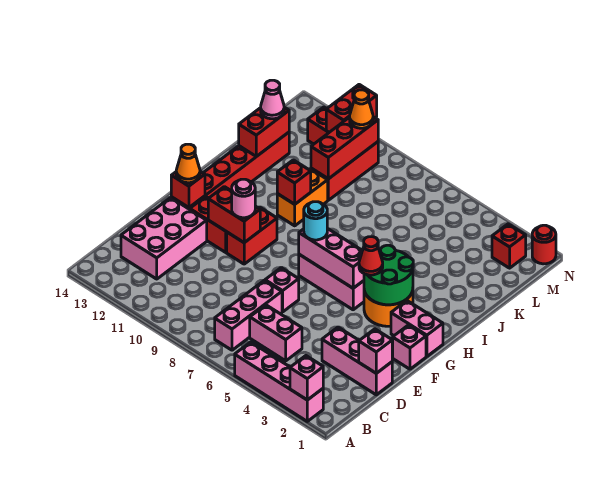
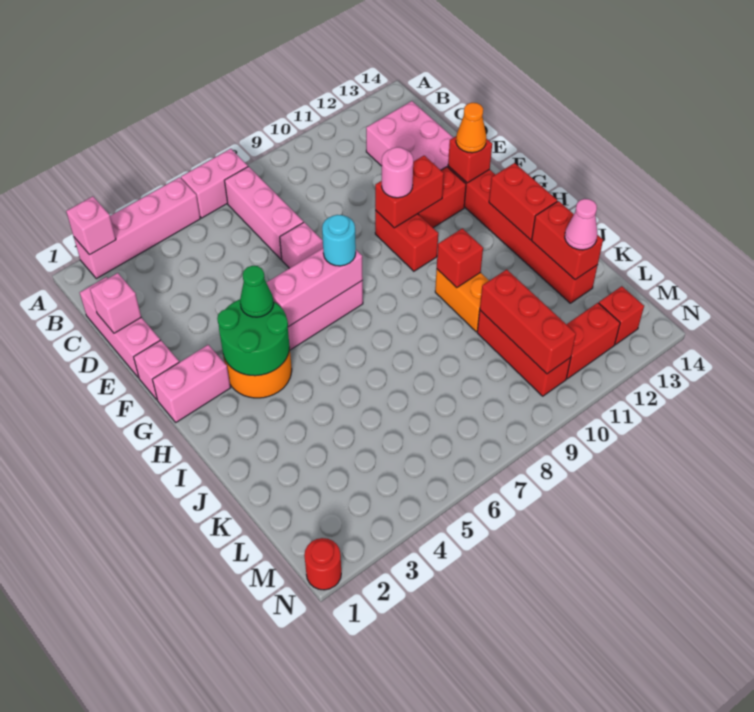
pink 1x2 brick [250,305,302,361] -> pink 1x2 brick moved to [181,149,248,218]
pink 1x3 brick [322,327,392,395] -> pink 1x3 brick turned to [80,277,160,378]
red 1x1 cone [359,237,383,275] -> green 1x1 cone [240,266,274,317]
red 1x1 brick [492,224,526,268] -> red 1x1 brick moved to [599,286,644,345]
orange 1x1 cone [350,90,373,128] -> none
red 1x2 brick [326,85,377,132] -> red 1x2 brick moved to [489,163,557,240]

